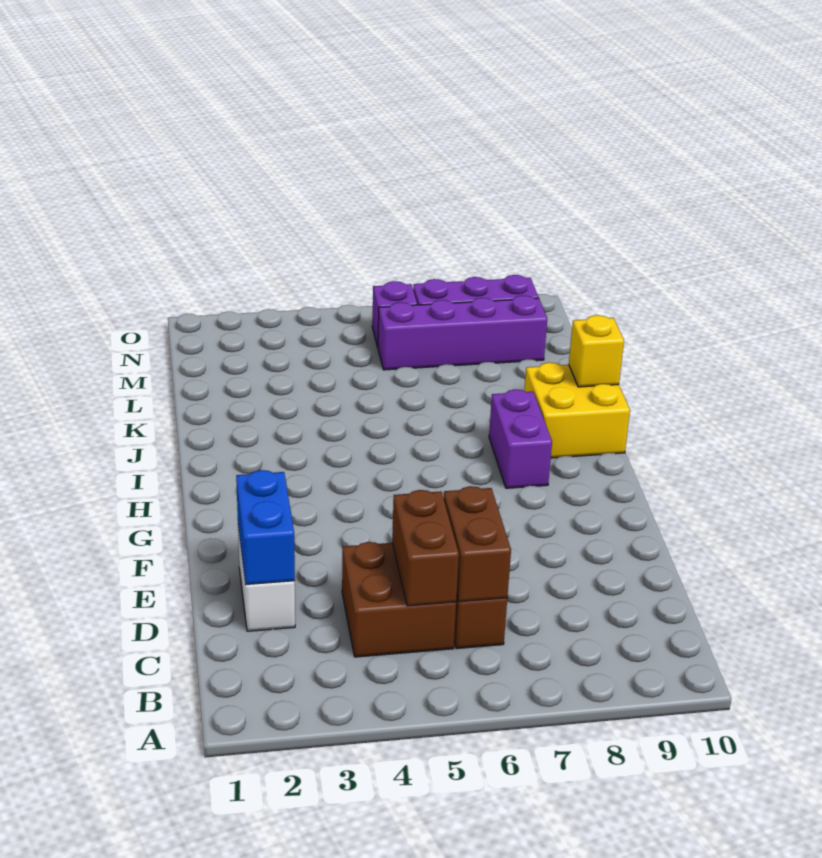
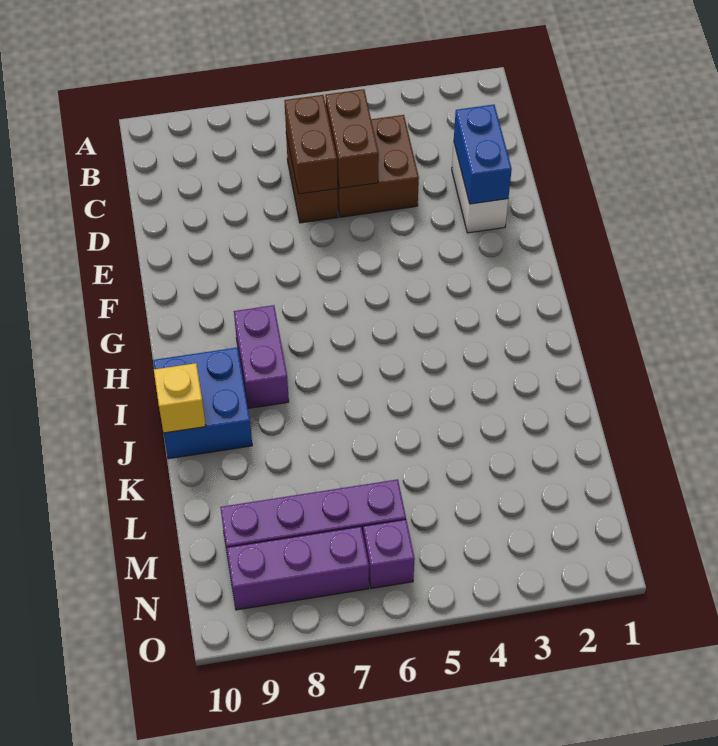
yellow 2x2 brick [524,363,630,458] -> blue 2x2 brick [153,348,252,459]

